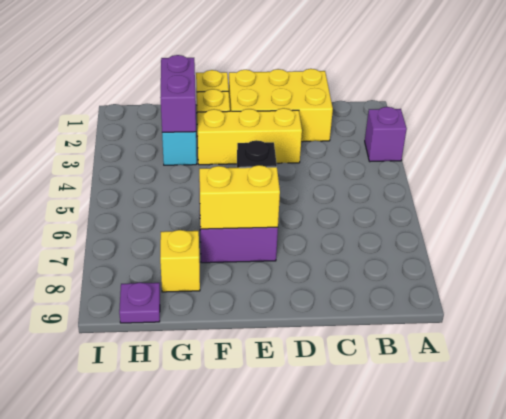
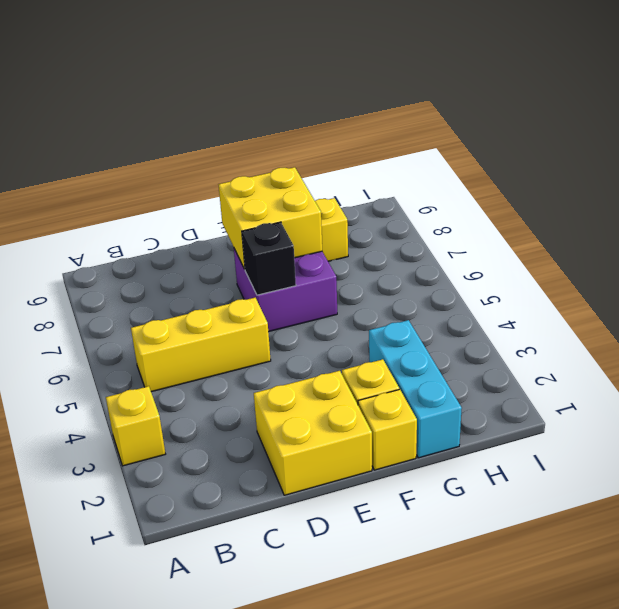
purple 1x1 brick [365,107,407,162] -> yellow 1x1 brick [106,386,165,466]
yellow 2x3 brick [229,69,333,142] -> yellow 2x2 brick [254,371,372,495]
yellow 1x3 brick [197,108,302,165] -> yellow 1x3 brick moved to [131,298,271,392]
yellow 1x2 brick [199,165,280,229] -> yellow 2x2 brick [218,167,322,269]
purple 1x2 brick [160,55,196,132] -> none
purple 1x1 plate [119,282,160,323] -> none

